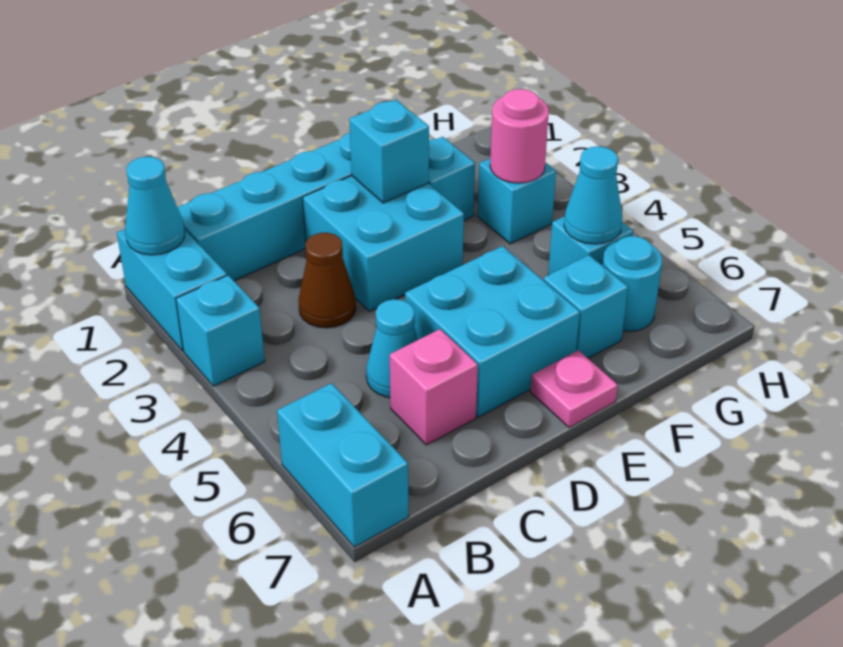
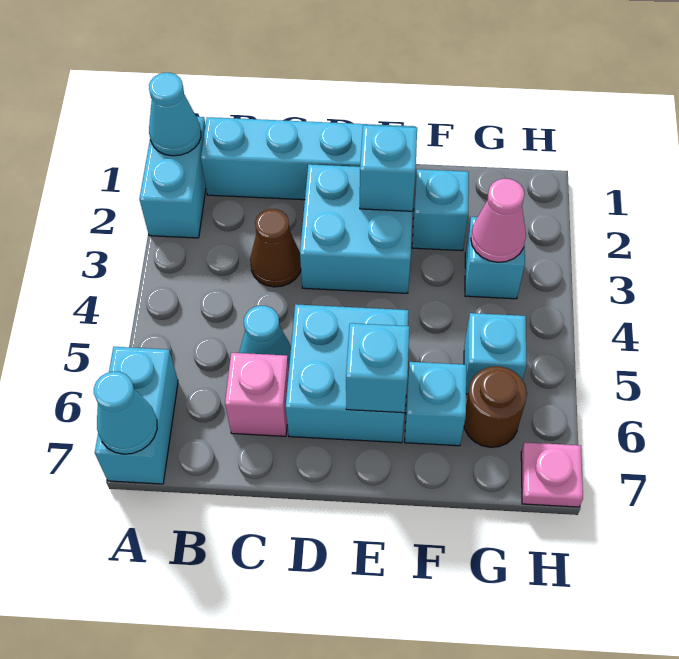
cyan 1x1 brick [176,275,265,386] -> cyan 1x1 brick moved to [346,323,409,413]
pink 1x1 plate [530,350,618,428] -> pink 1x1 plate moved to [521,442,583,507]
pink 1x1 round brick [490,89,549,183] -> pink 1x1 cone [471,179,526,262]
cyan 1x1 cone [564,146,622,244] -> cyan 1x1 cone moved to [94,371,157,454]
cyan 1x1 round brick [603,236,662,332] -> brown 1x1 round brick [464,366,527,447]

